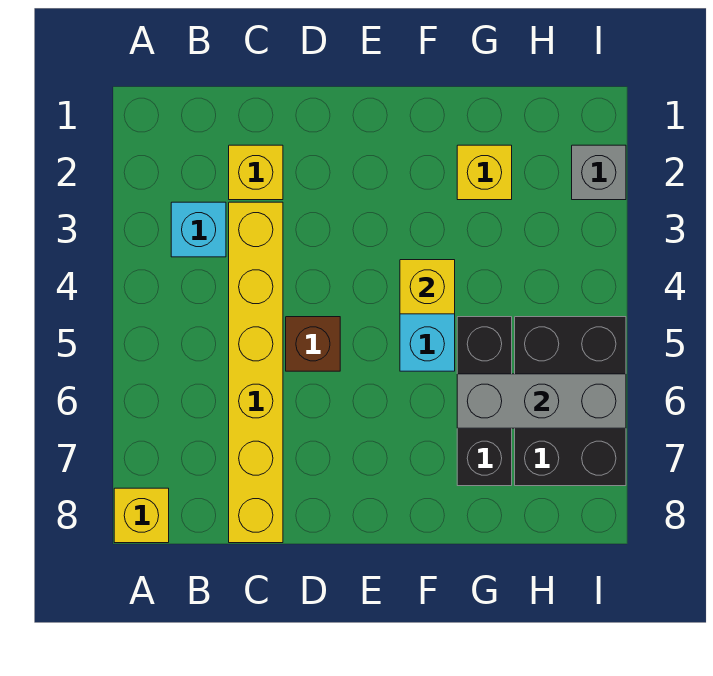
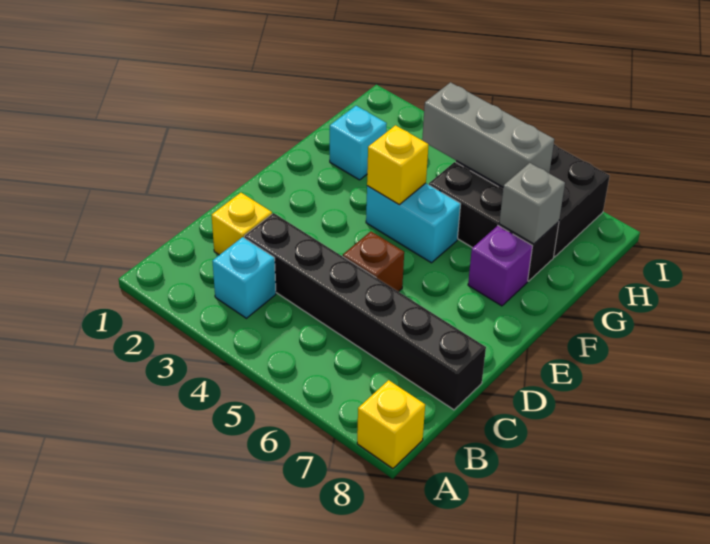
yellow 1x6 brick [229,202,283,543] -> black 1x6 brick [244,213,486,410]
none -> purple 1x1 brick [468,226,532,306]
yellow 1x1 brick [457,145,512,200] -> cyan 1x1 brick [330,106,387,180]
grey 1x3 brick [457,374,626,428] -> grey 1x3 brick turned to [422,82,554,187]
grey 1x1 brick [572,145,626,200] -> grey 1x1 brick moved to [499,163,565,244]

